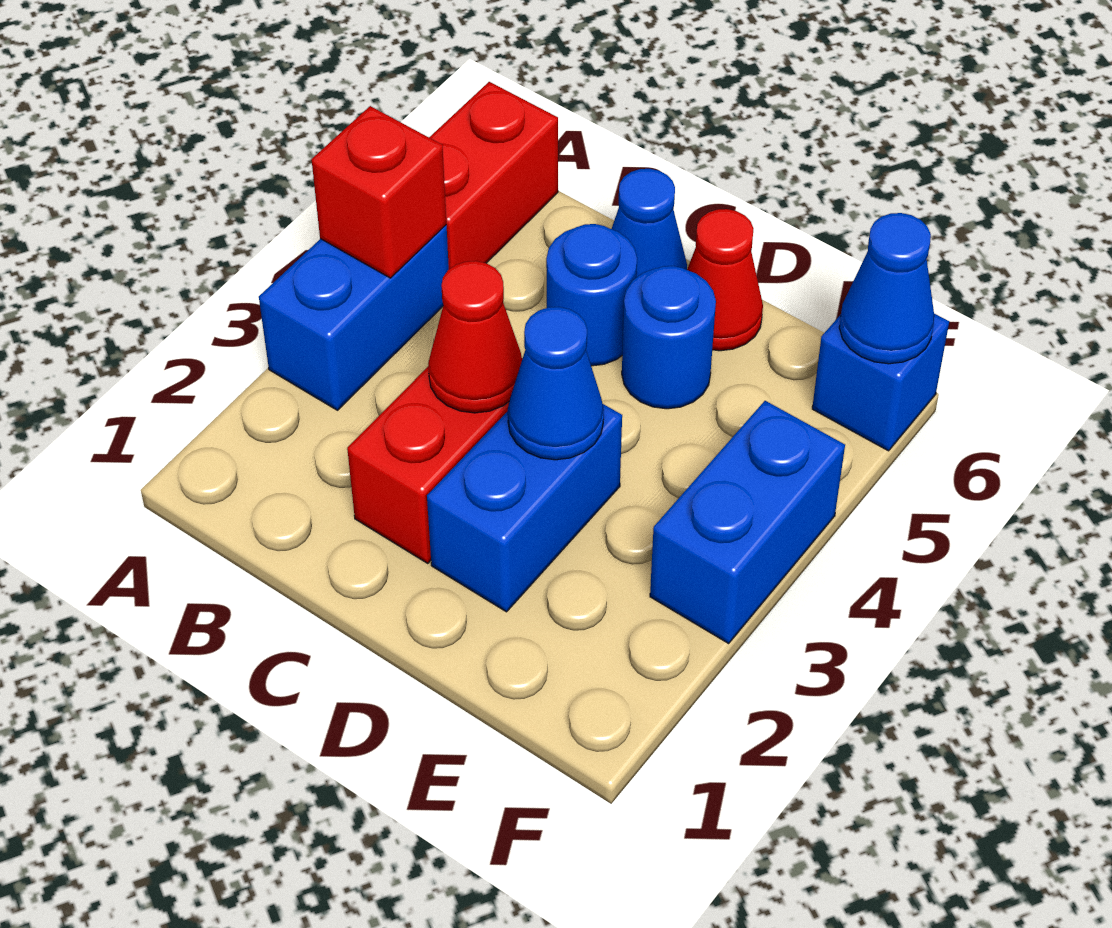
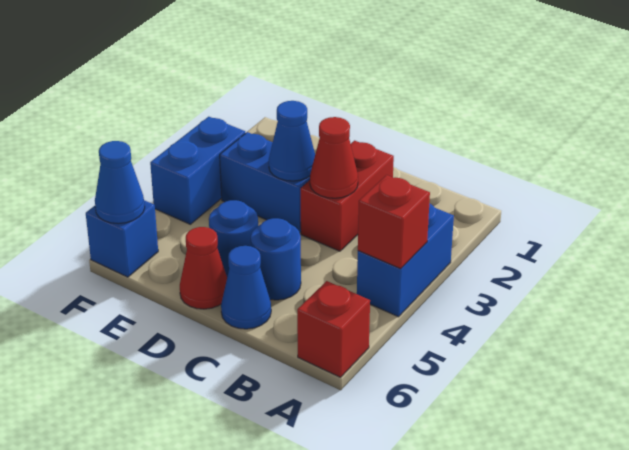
red 1x2 brick [429,82,558,269] -> red 1x1 brick [297,281,370,377]
blue 1x2 brick [427,404,622,612] -> blue 1x2 brick turned to [220,132,310,232]

